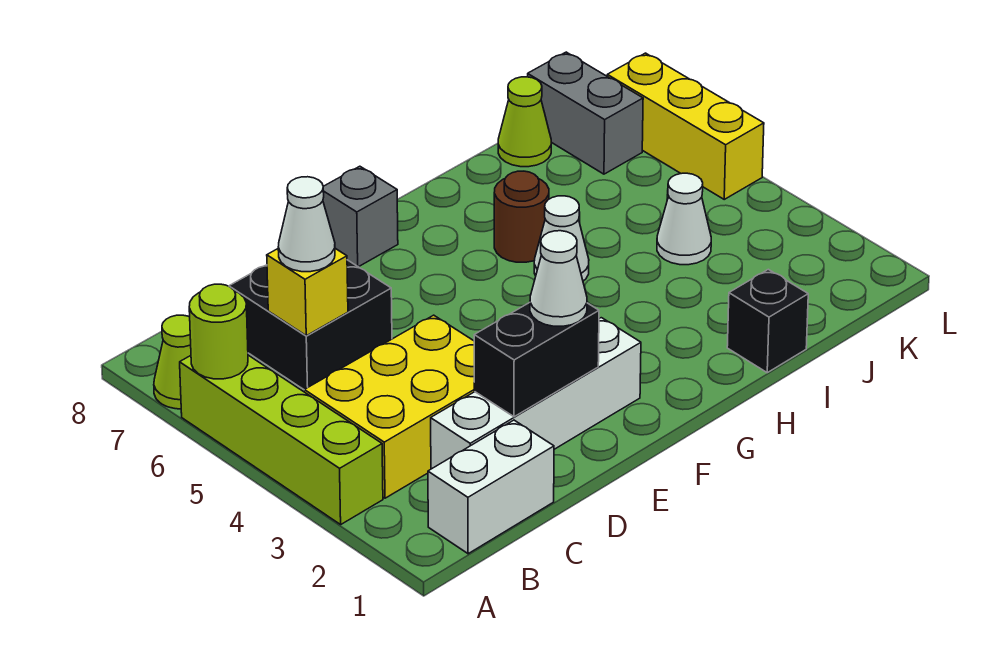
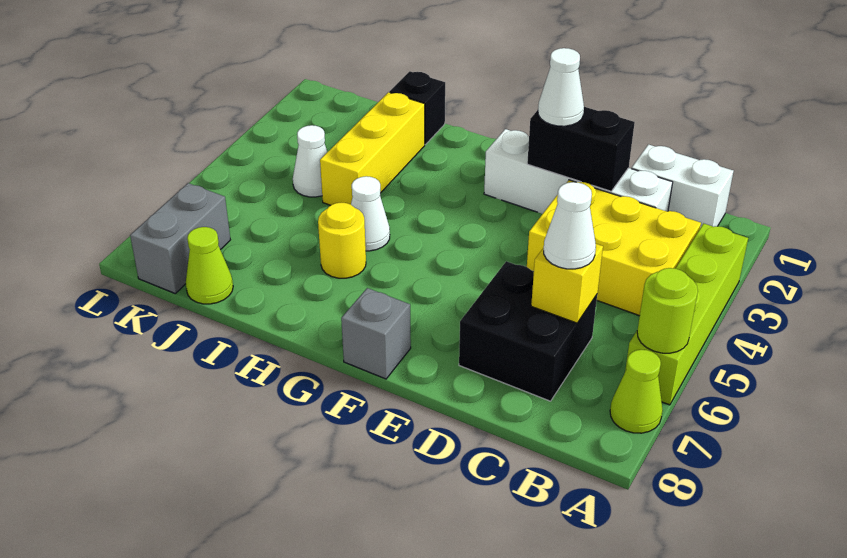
brown 1x1 round brick [494,171,549,262] -> yellow 1x1 round brick [318,203,366,278]
yellow 1x3 brick [607,53,764,199] -> yellow 1x3 brick moved to [320,92,425,205]

